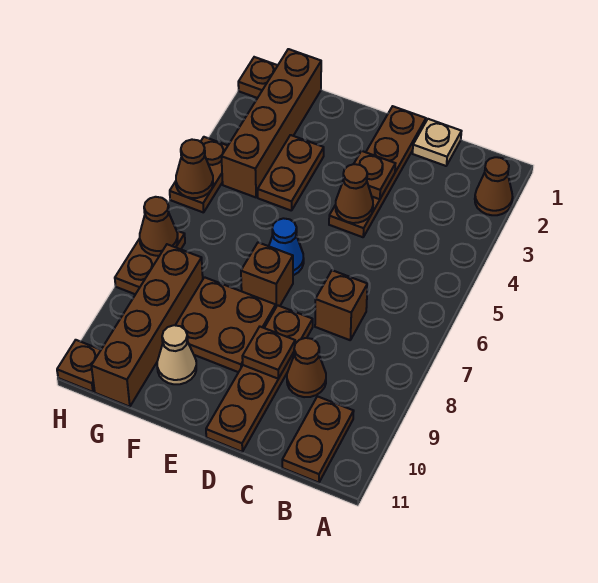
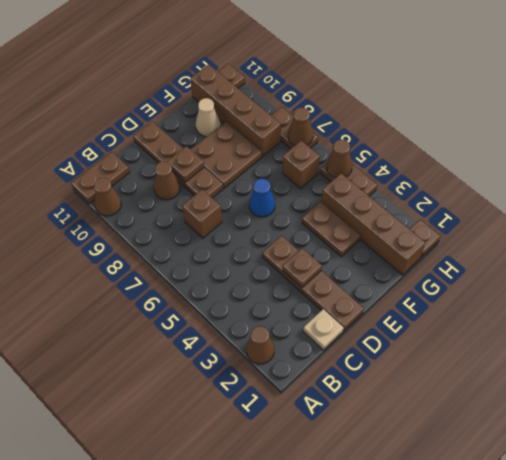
brown 1x2 plate [282,396,354,483] -> brown 1x2 plate turned to [71,152,130,204]
brown 1x1 cone [336,164,373,223] -> brown 1x1 cone moved to [94,178,121,216]
brown 1x1 brick [241,242,293,307] -> brown 1x1 brick moved to [282,141,320,188]

